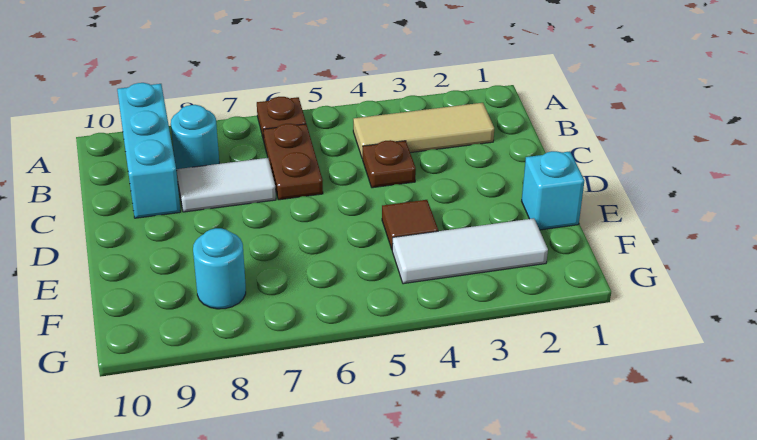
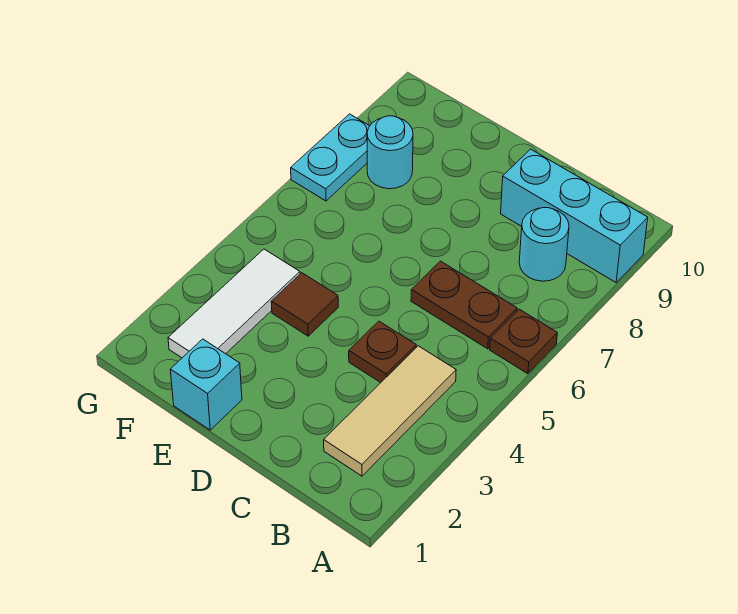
white 1x2 tile [176,158,276,212] -> none
none -> cyan 1x2 plate [291,114,369,201]

